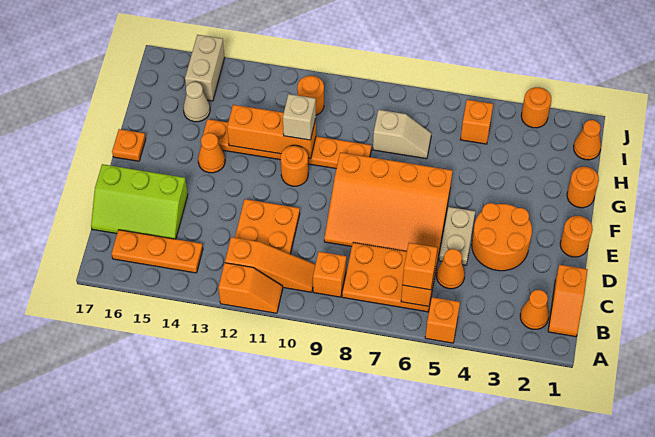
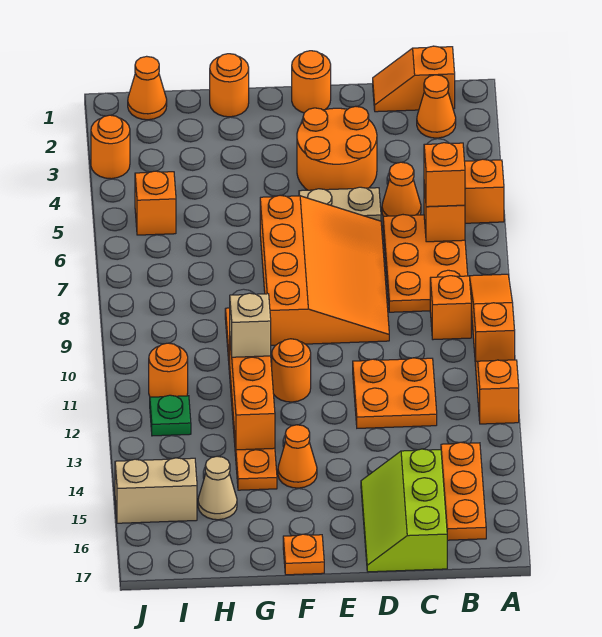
orange 1x2 slope [548,265,587,337] -> orange 1x2 slope turned to [373,46,455,112]
orange 1x3 slope [225,237,315,292] -> orange 1x3 slope moved to [469,274,515,366]
lime 2x3 slope [91,164,188,239] -> lime 2x3 slope turned to [361,449,447,572]
tan 1x2 slope [373,110,431,159] -> none
none -> green 1x1 plate [150,395,191,436]

